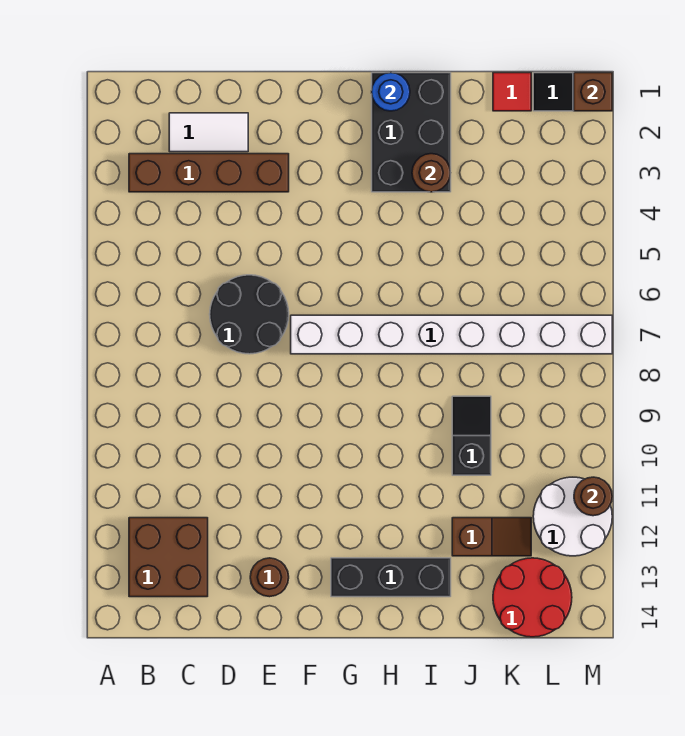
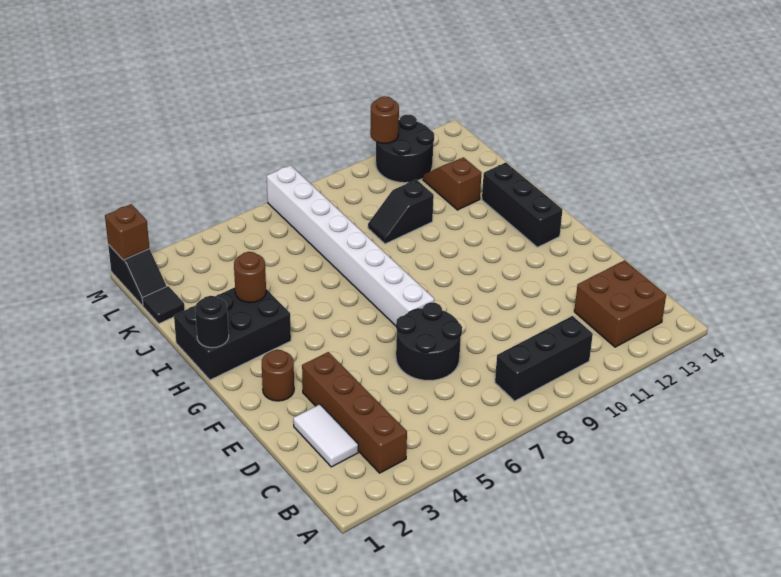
none -> black 1x3 brick [495,316,593,401]
brown 1x1 round brick [250,558,289,597] -> brown 1x1 round brick moved to [262,350,294,401]
blue 1x1 round brick [372,73,410,111] -> black 1x1 round brick [195,296,229,348]
red 1x1 tile [493,73,531,111] -> black 1x1 tile [142,286,185,324]
red 2x2 round brick [493,558,572,637] -> none
white 2x2 round brick [533,477,612,556] -> black 2x2 round brick [376,115,434,183]

